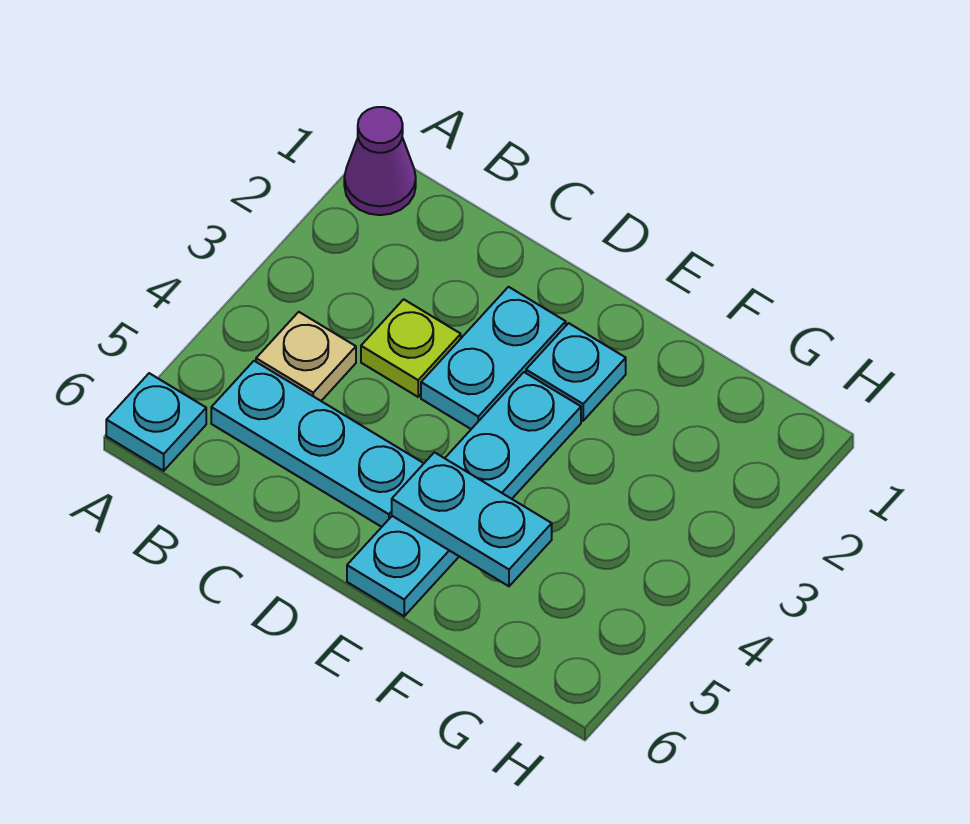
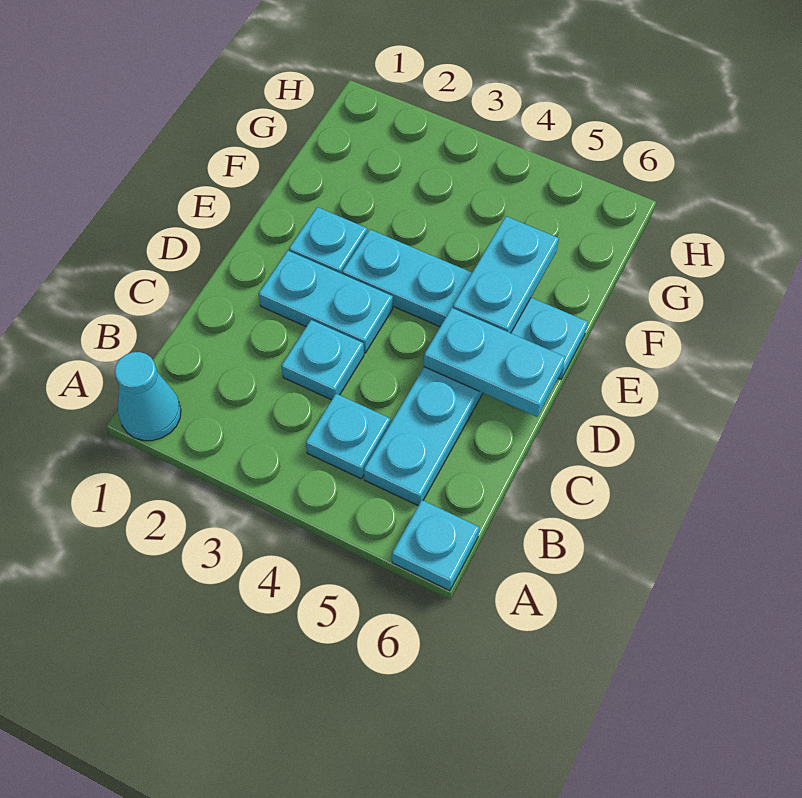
purple 1x1 cone [344,107,416,215] -> cyan 1x1 cone [115,352,181,441]
tan 1x1 plate [256,312,356,401] -> cyan 1x1 plate [306,394,390,479]
lime 1x1 plate [361,299,461,397] -> cyan 1x1 plate [281,320,364,400]
none -> cyan 1x2 plate [424,308,565,417]

